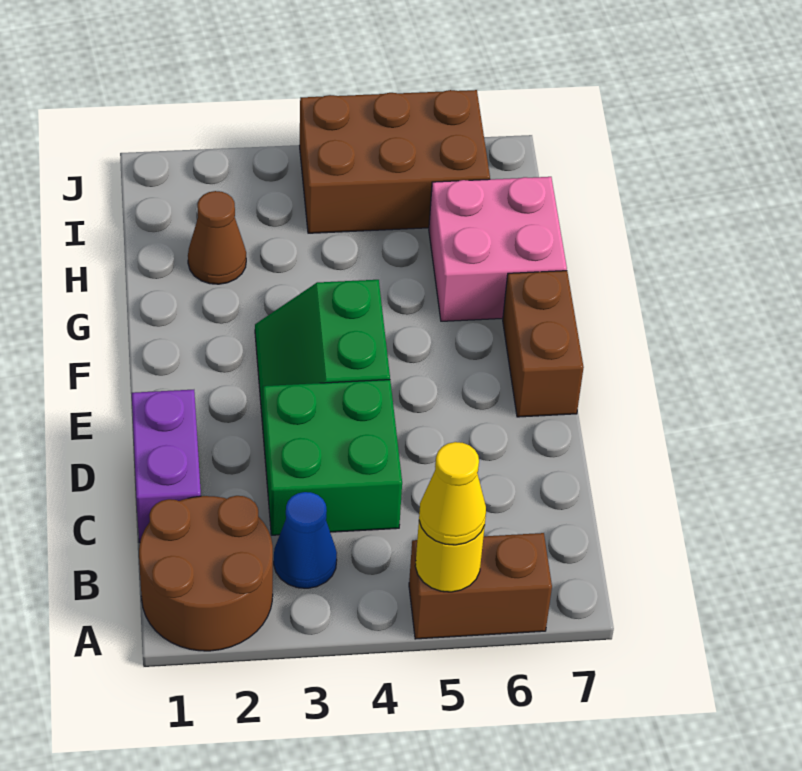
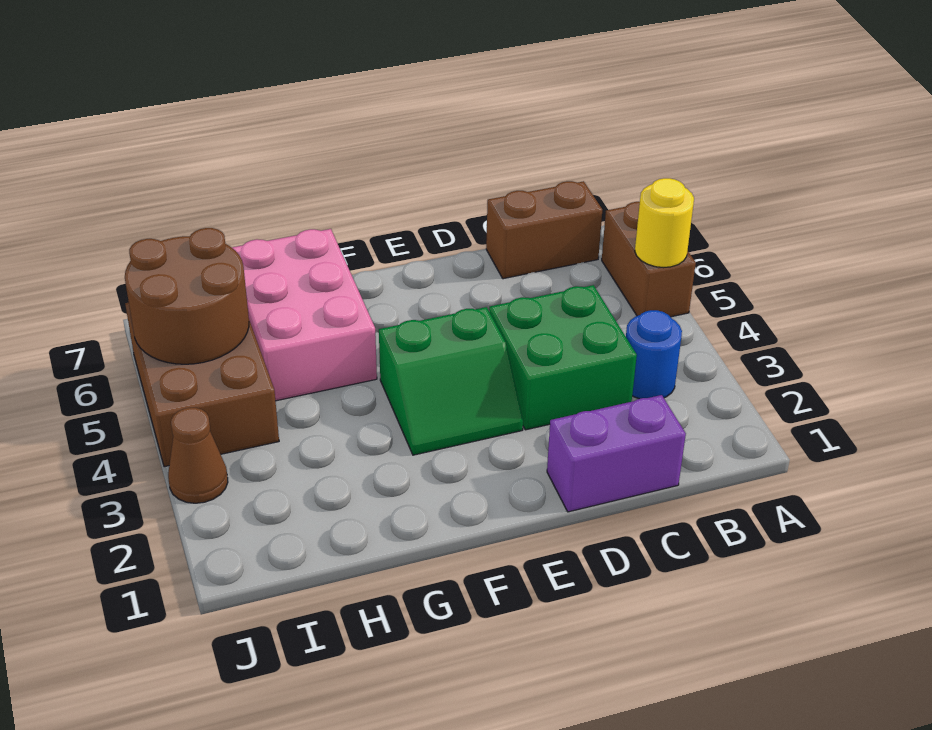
brown 2x2 round brick [139,496,273,651] -> brown 2x2 round brick moved to [125,228,249,364]
yellow 1x1 cone [419,442,486,545] -> none
blue 1x1 cone [274,492,337,588] -> blue 1x1 round brick [626,310,682,399]
brown 1x2 brick [503,271,584,417] -> brown 1x2 brick moved to [486,181,602,279]
pink 2x2 brick [429,177,567,321] -> pink 2x3 brick [232,229,377,401]
brown 1x1 cone [188,191,246,284] -> brown 1x1 cone moved to [168,408,228,503]

